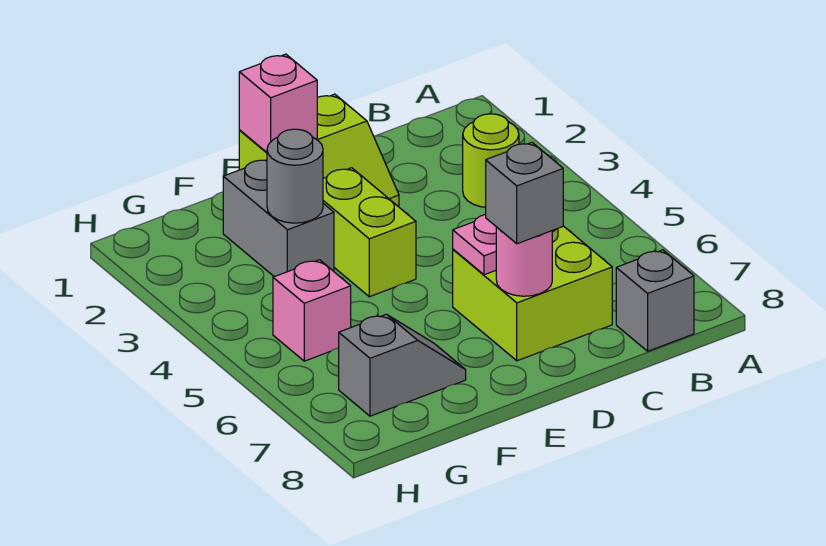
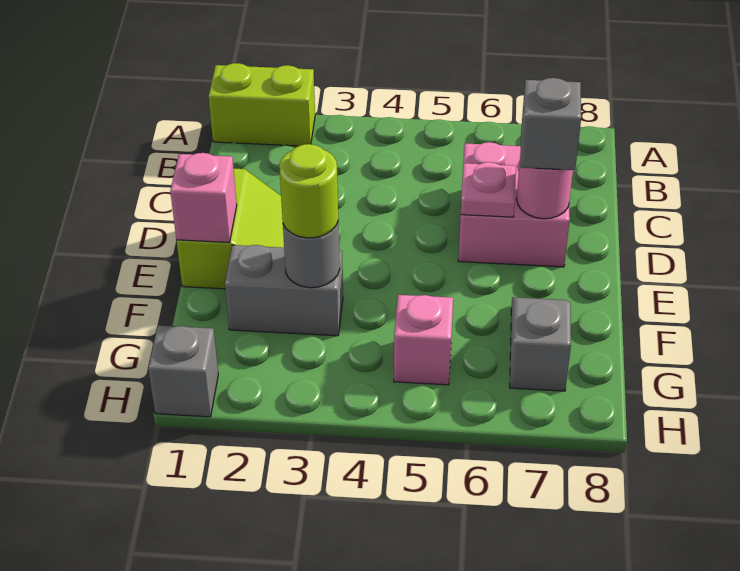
lime 1x1 round brick [463,114,519,207] -> lime 1x1 round brick moved to [279,144,338,238]
grey 1x1 brick [616,250,694,351] -> grey 1x1 brick moved to [148,325,218,417]
lime 2x2 brick [453,226,612,361] -> pink 2x2 brick [458,142,570,267]
lime 1x2 brick [323,168,416,297] -> lime 1x2 brick moved to [209,63,315,146]

